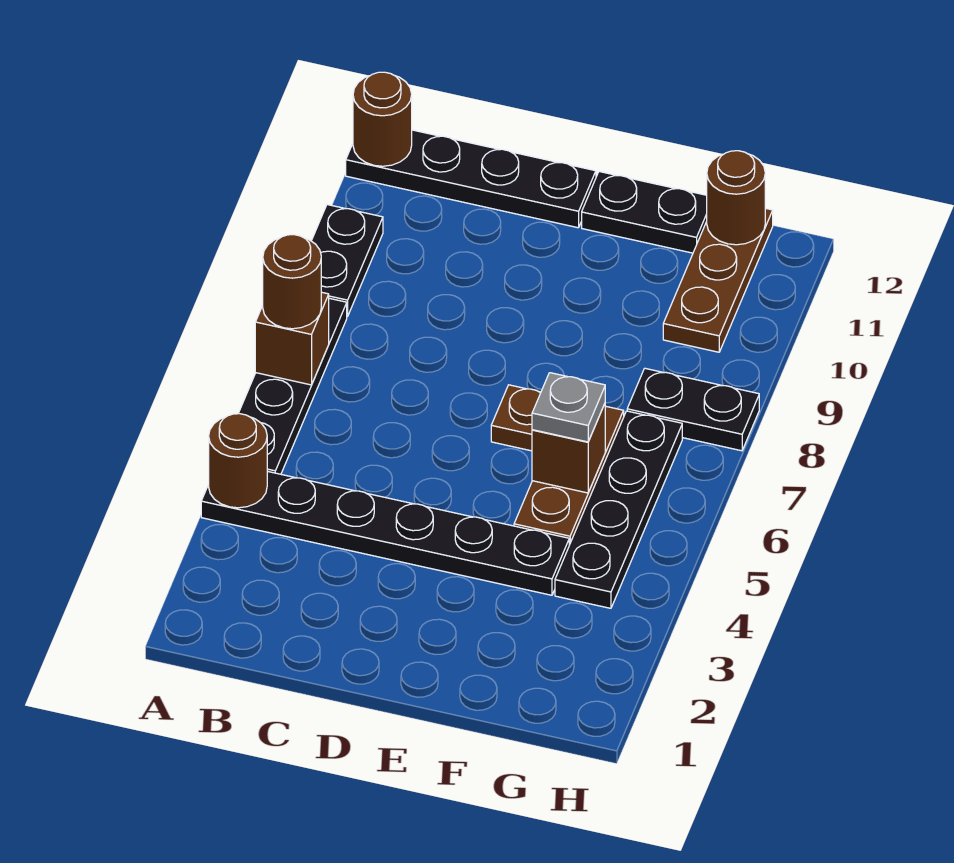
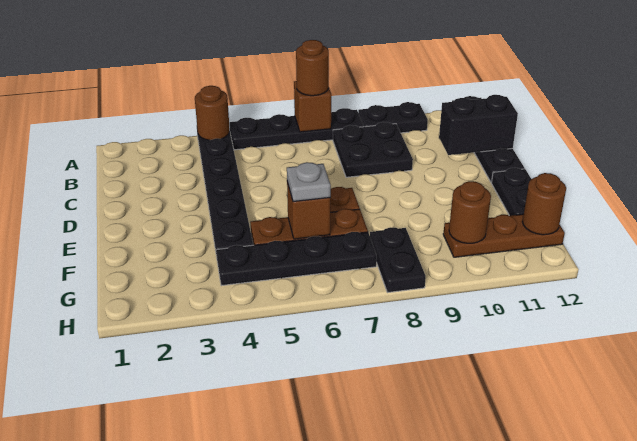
brown 1x1 round brick [353,72,412,166] -> brown 1x1 round brick moved to [449,181,491,243]
none -> black 2x2 plate [333,122,413,177]
none -> black 1x2 brick [439,95,518,155]

